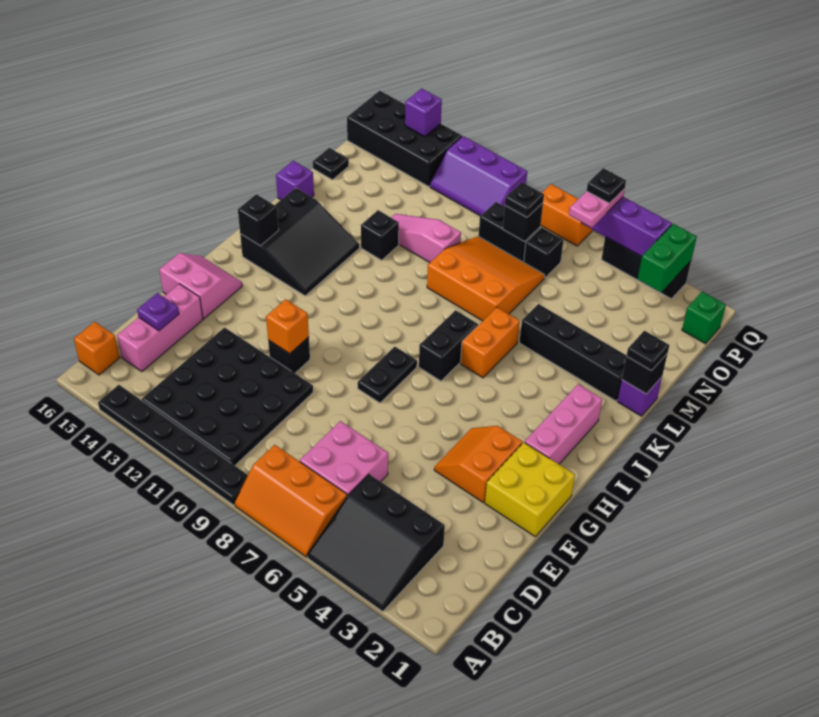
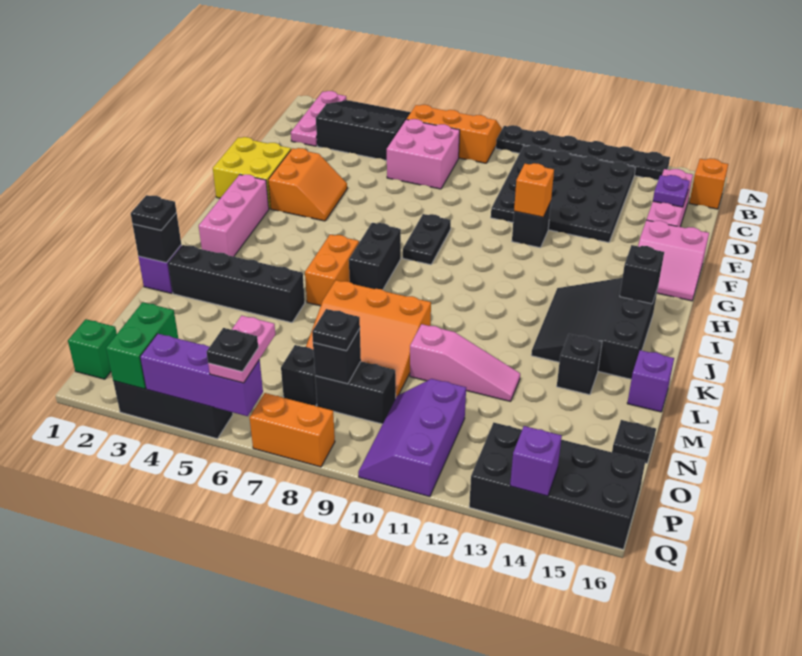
none -> pink 1x3 plate [291,91,347,146]
black 1x1 brick [361,210,399,260] -> black 1x1 brick moved to [557,334,602,395]
purple 2x3 slope [430,136,527,216] -> purple 2x3 slope turned to [358,379,466,497]

